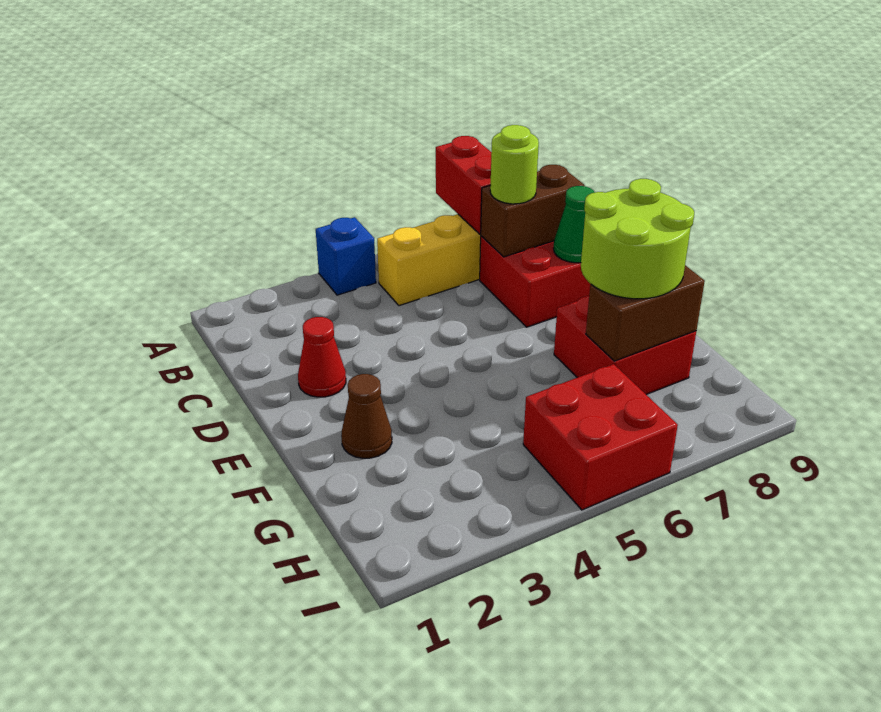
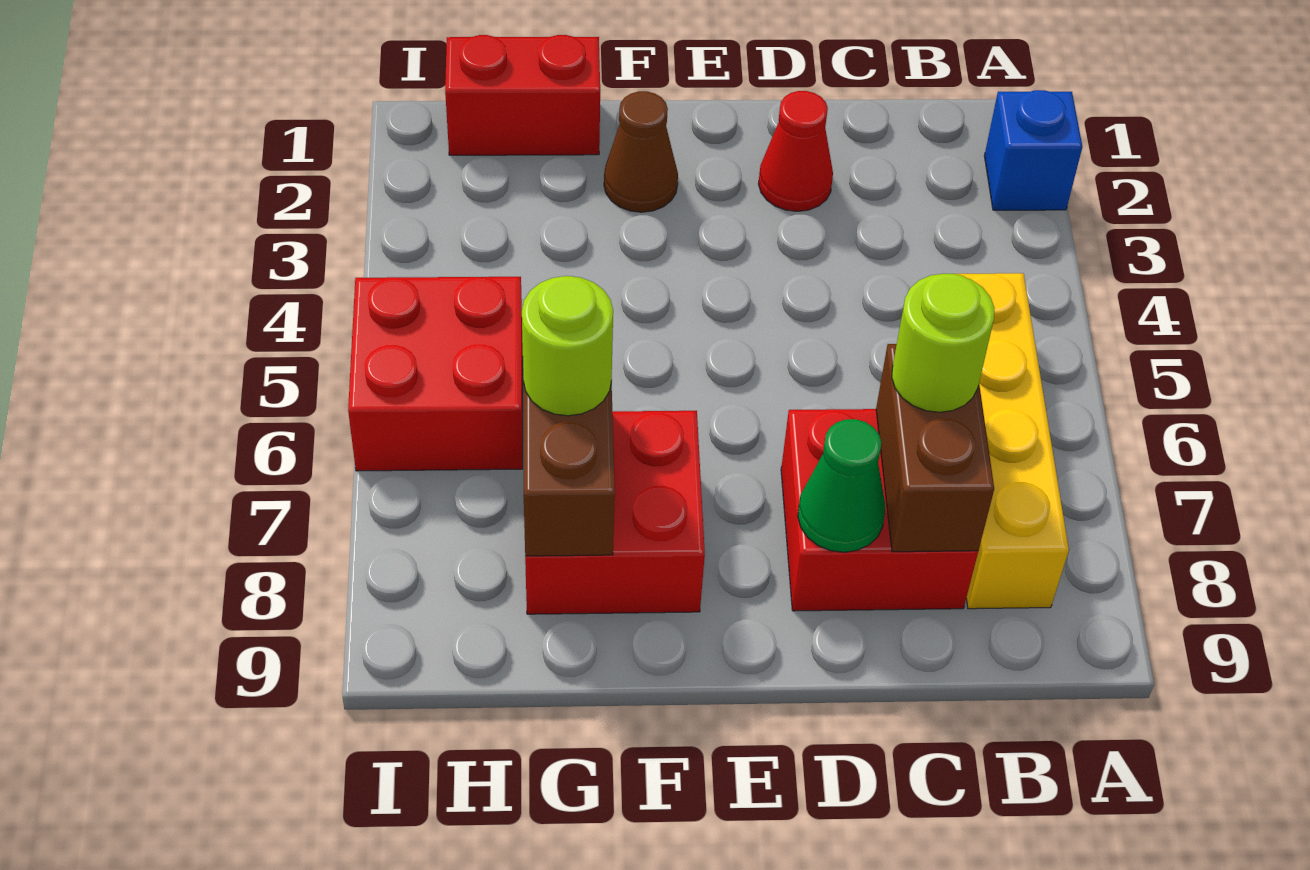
blue 1x1 brick [316,217,376,295] -> blue 1x1 brick moved to [984,90,1082,210]
red 1x2 brick [436,136,492,234] -> red 1x2 brick moved to [445,35,600,155]
lime 2x2 round brick [581,179,694,299] -> lime 1x1 round brick [522,276,613,416]

